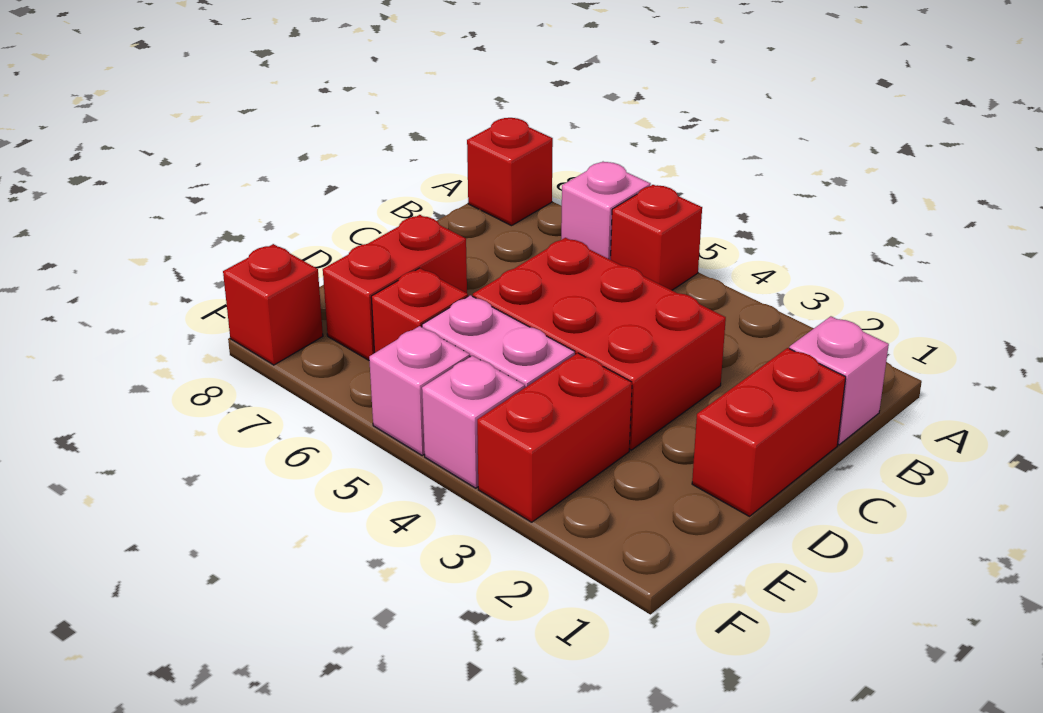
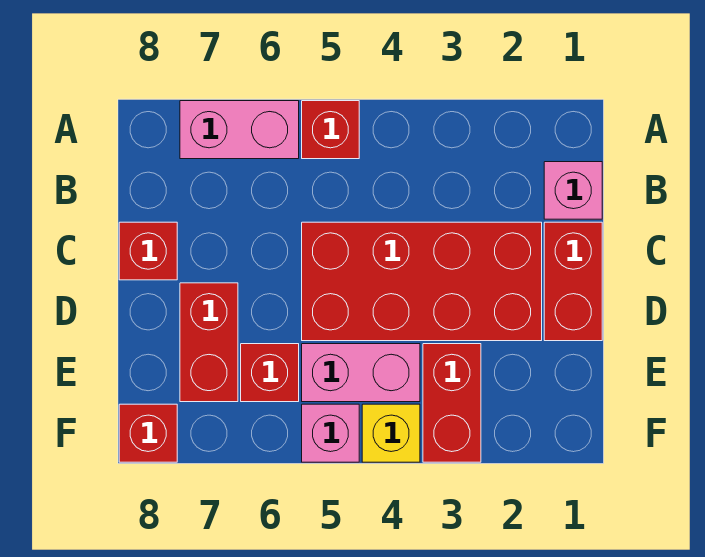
pink 1x1 brick [561,162,650,260] -> pink 1x2 brick [180,101,299,159]
red 1x1 brick [467,118,553,226] -> red 1x1 brick moved to [119,222,177,280]
red 2x3 brick [473,238,726,450] -> red 2x4 brick [302,222,542,341]
pink 1x1 brick [422,356,525,488] -> yellow 1x1 brick [362,404,420,462]

